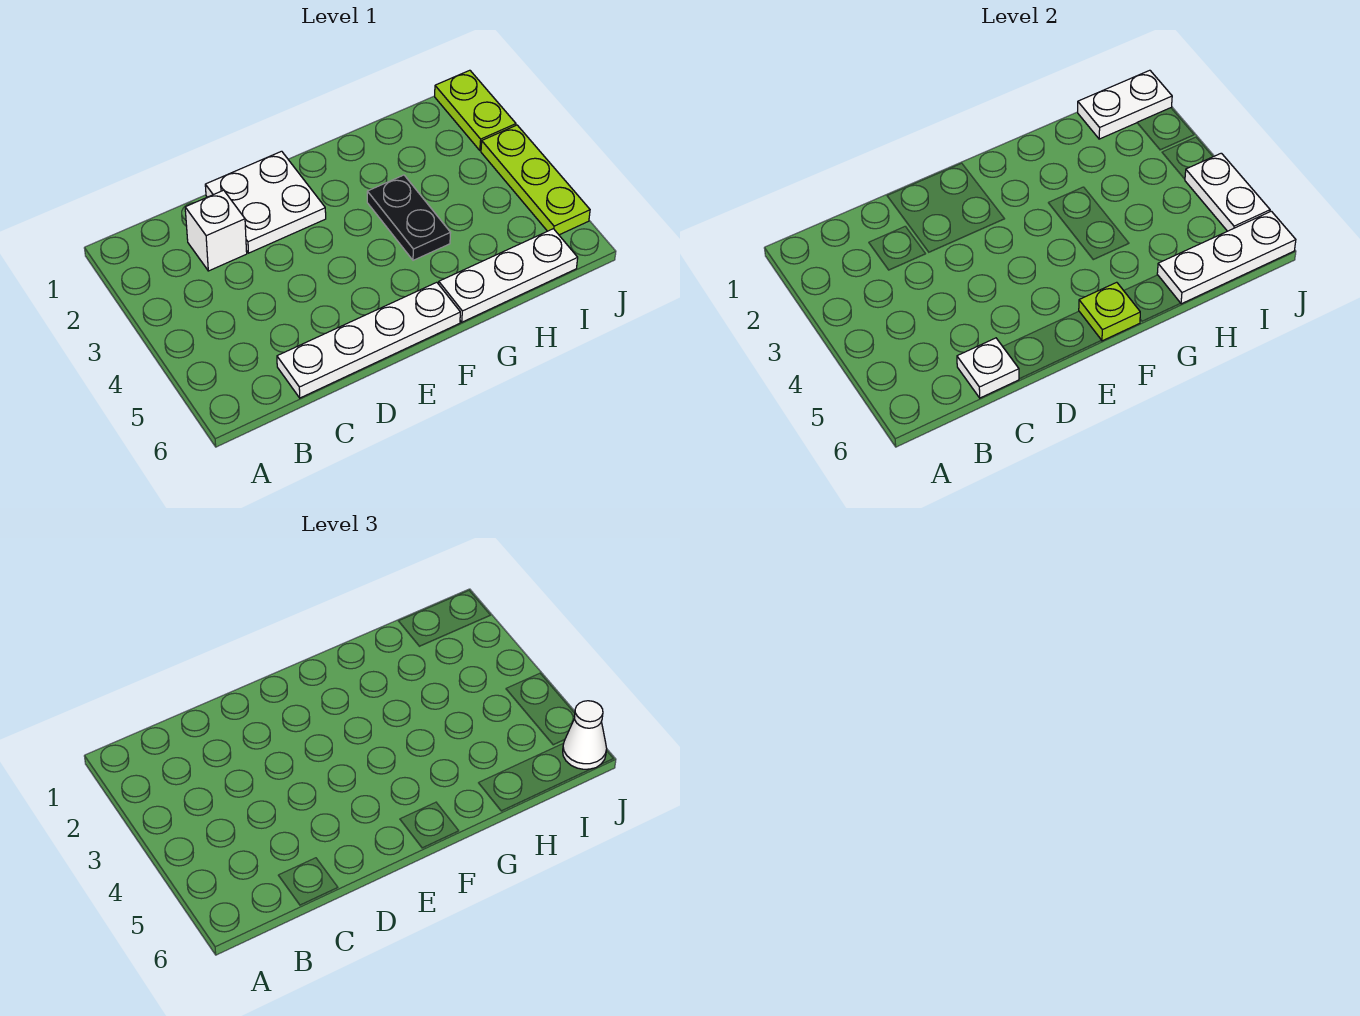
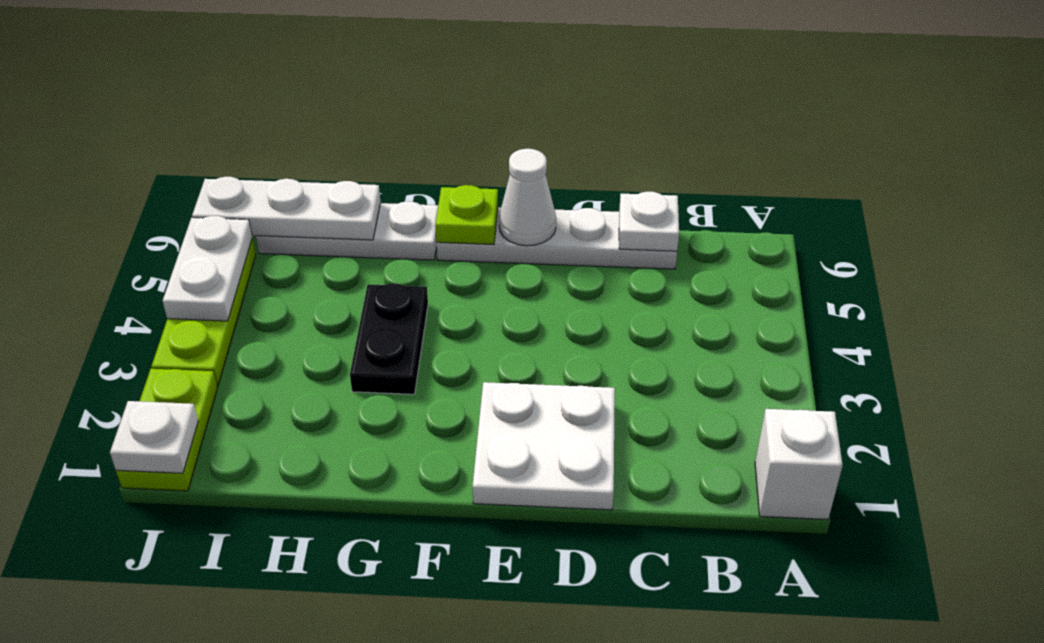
white 1x1 brick [185,190,247,271] -> white 1x1 brick moved to [755,409,843,520]
white 1x2 plate [1078,70,1172,139] -> white 1x1 plate [110,401,198,473]
white 1x1 cone [563,701,607,769] -> white 1x1 cone moved to [499,149,556,246]

